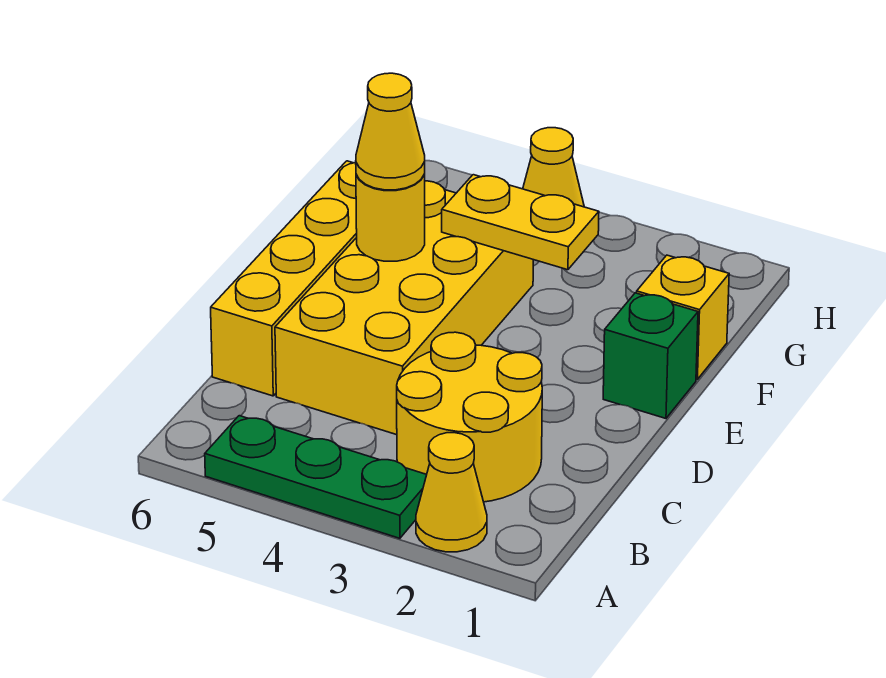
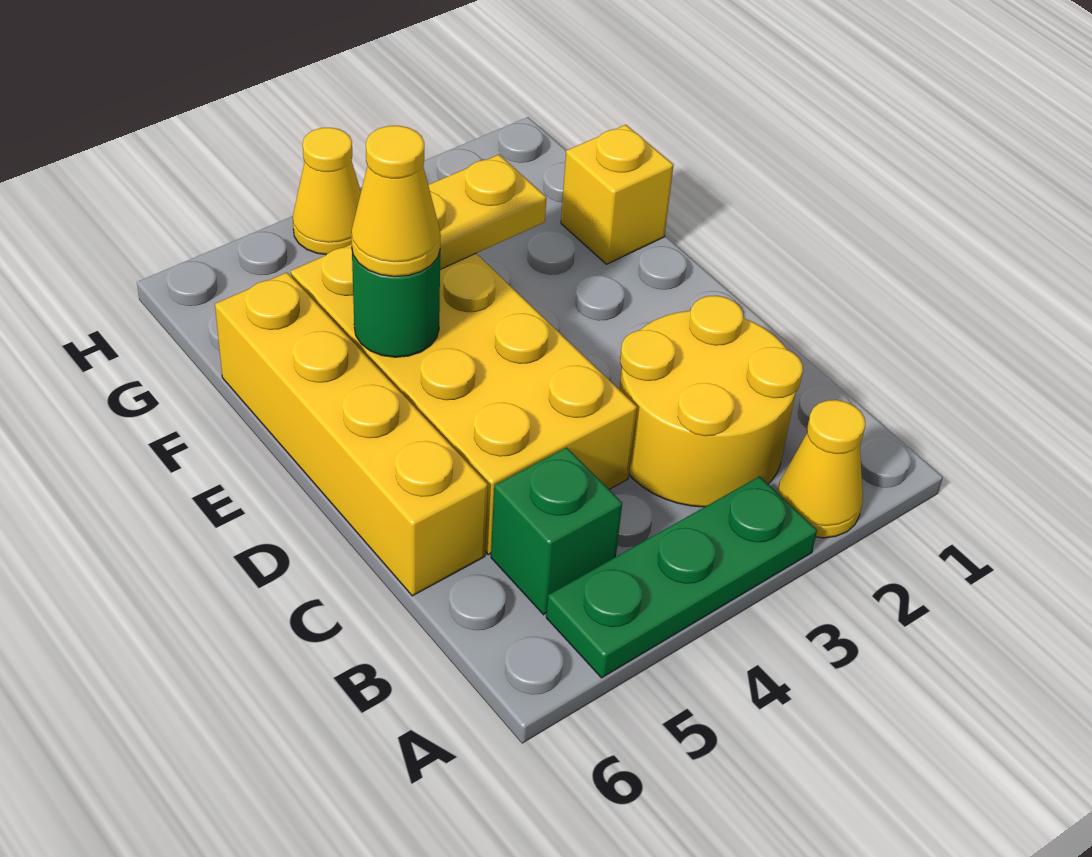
green 1x1 brick [603,293,698,418] -> green 1x1 brick moved to [491,447,622,615]
yellow 1x1 round brick [356,174,425,261] -> green 1x1 round brick [352,251,440,357]

